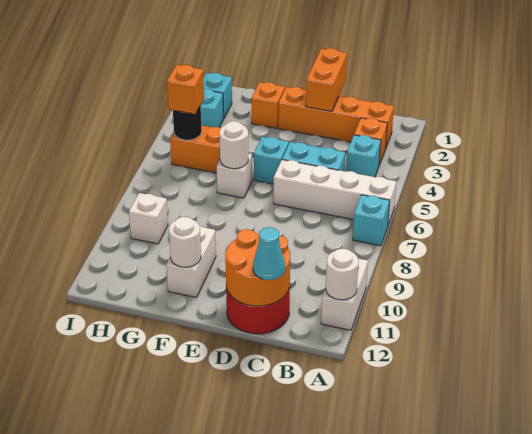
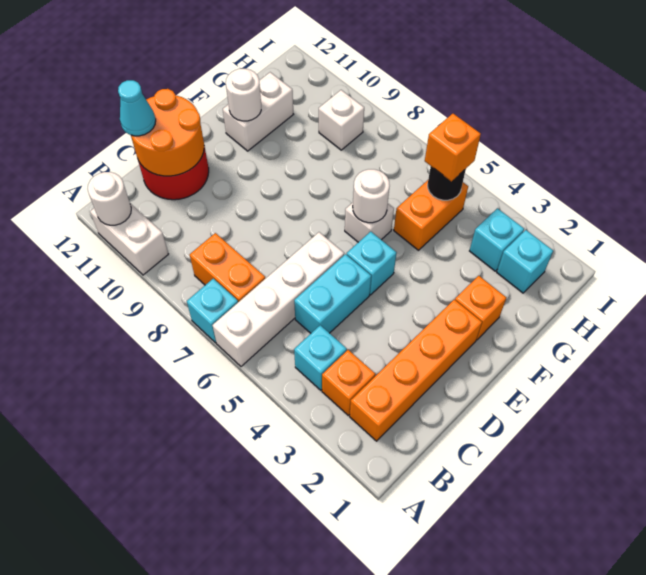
orange 1x2 brick [306,48,347,112] -> orange 1x2 brick moved to [190,233,265,302]
white 1x2 brick [166,226,216,297] -> white 1x2 brick turned to [223,72,293,151]

